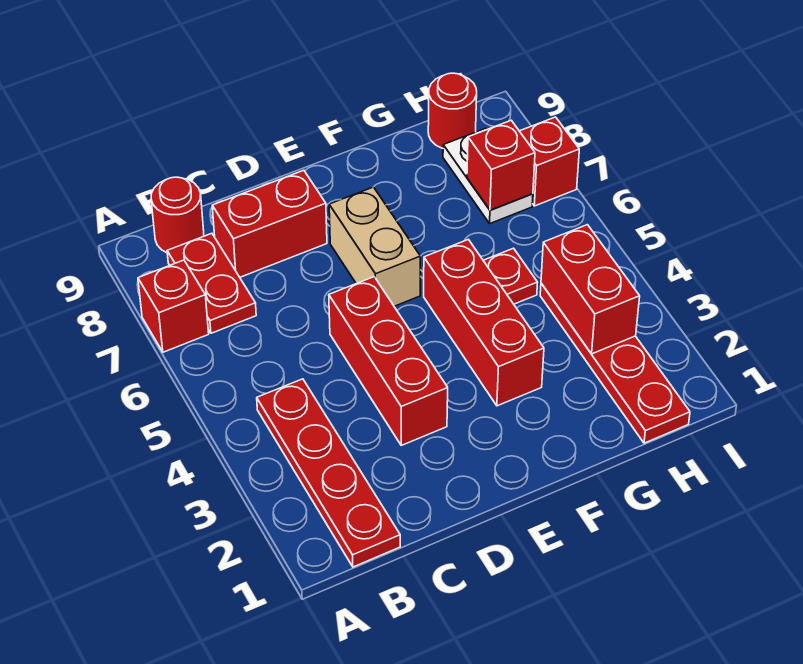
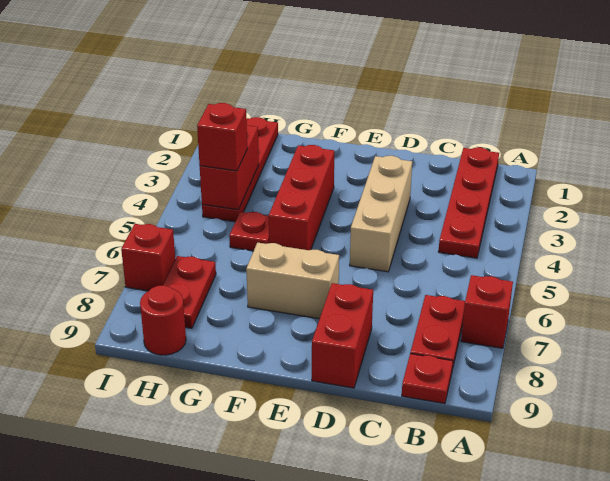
red 1x1 round brick [151,177,204,253] -> red 1x1 plate [402,354,453,404]
red 1x2 brick [212,170,327,277] -> red 1x2 brick turned to [312,283,373,388]
red 1x3 brick [329,277,448,445] -> tan 1x3 brick [350,156,412,272]
tan 1x2 brick [329,187,420,306] -> tan 1x2 brick turned to [246,243,339,319]
white 1x2 plate [443,129,533,223] -> red 1x2 plate [163,256,216,328]
red 1x1 brick [467,120,535,210] -> red 1x1 brick moved to [197,103,247,171]

